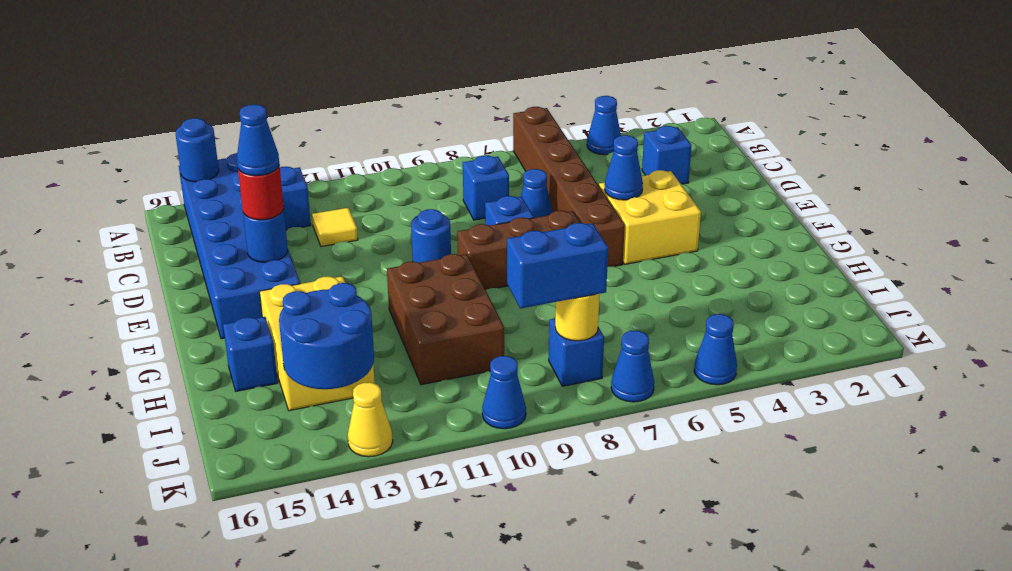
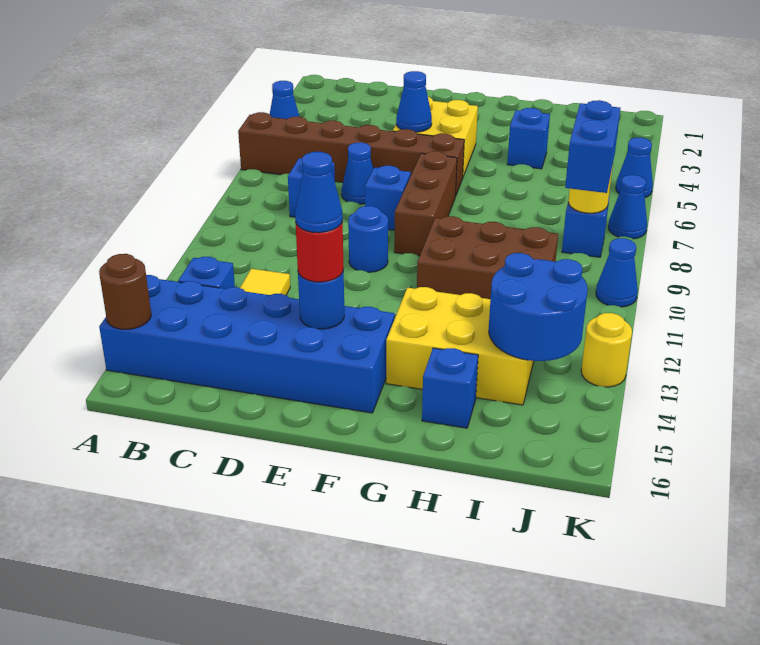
blue 1x1 round brick [176,118,219,182] -> brown 1x1 round brick [99,254,151,329]
blue 1x1 brick [642,126,691,184] -> blue 1x1 brick moved to [507,108,550,169]
yellow 1x1 cone [348,382,393,457] -> yellow 1x1 round brick [581,313,632,387]

